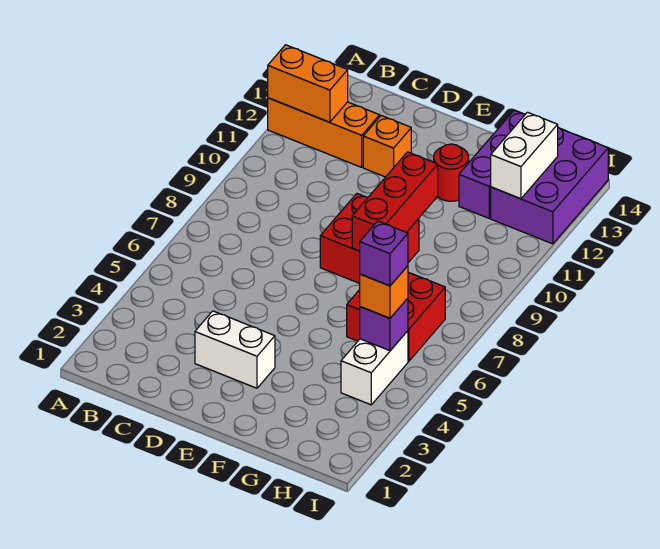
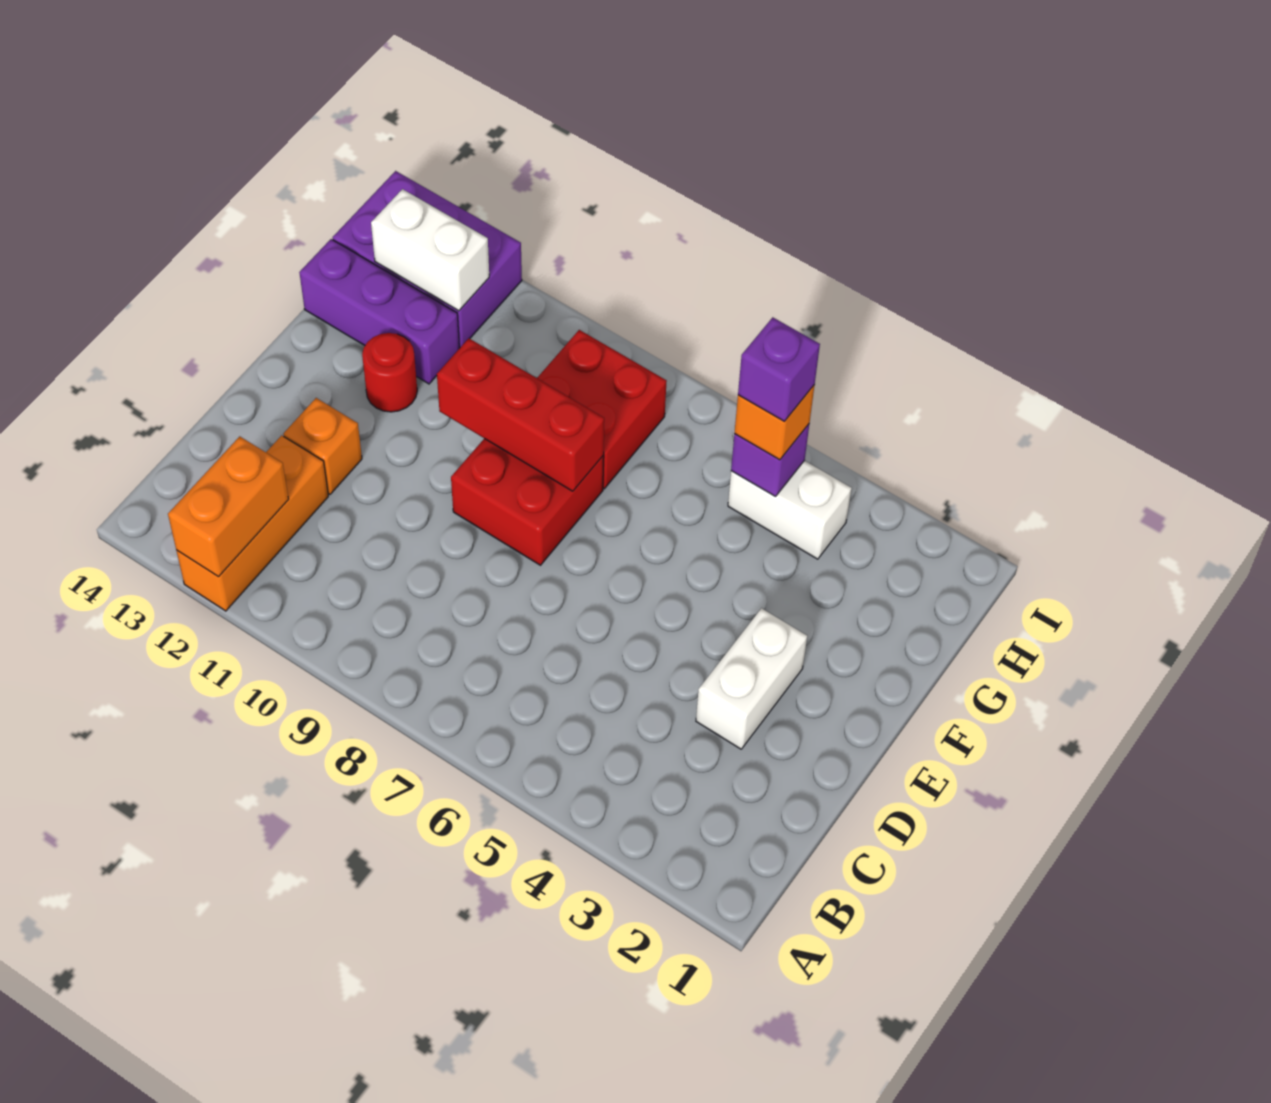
red 2x2 brick [347,272,445,361] -> red 2x2 brick moved to [537,330,667,489]

